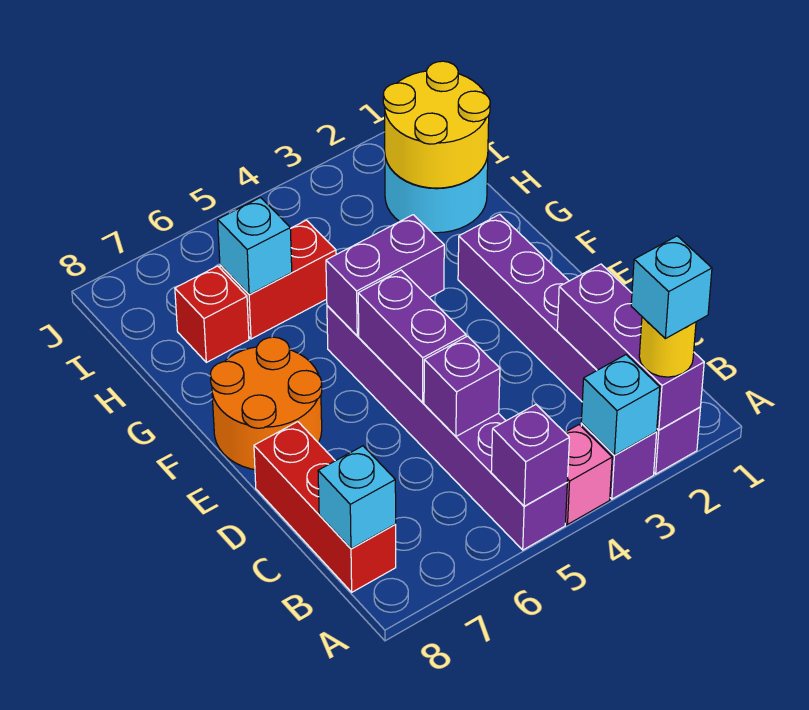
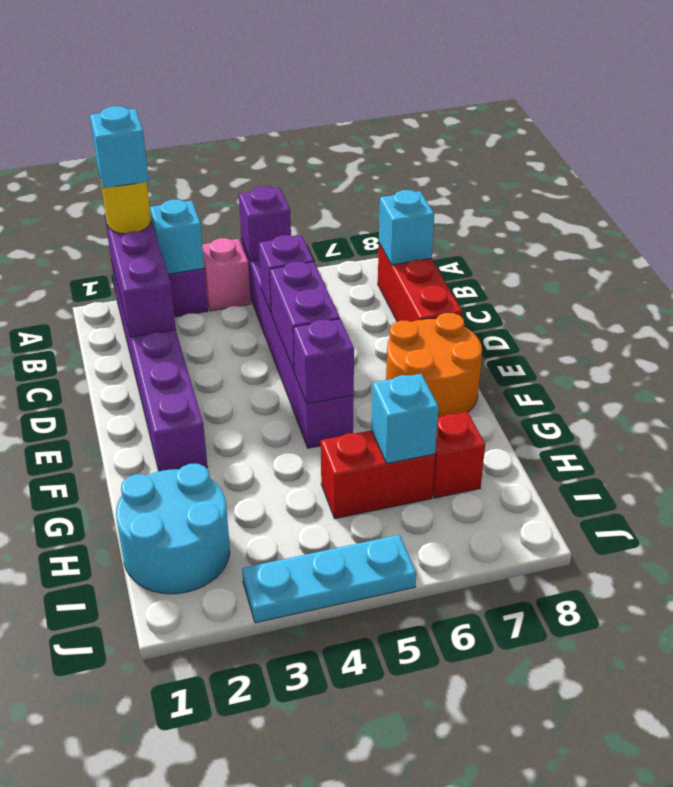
purple 1x2 brick [326,215,444,336] -> purple 1x1 brick [293,319,354,404]
yellow 2x2 round brick [383,61,490,188] -> none
none -> cyan 1x3 plate [242,535,416,623]

